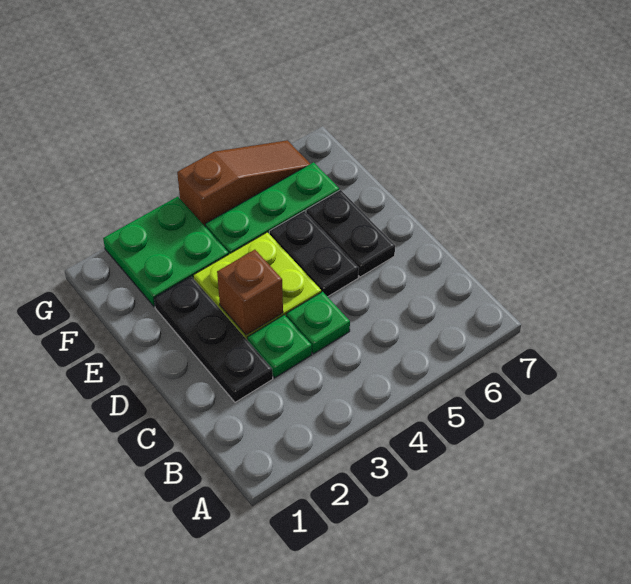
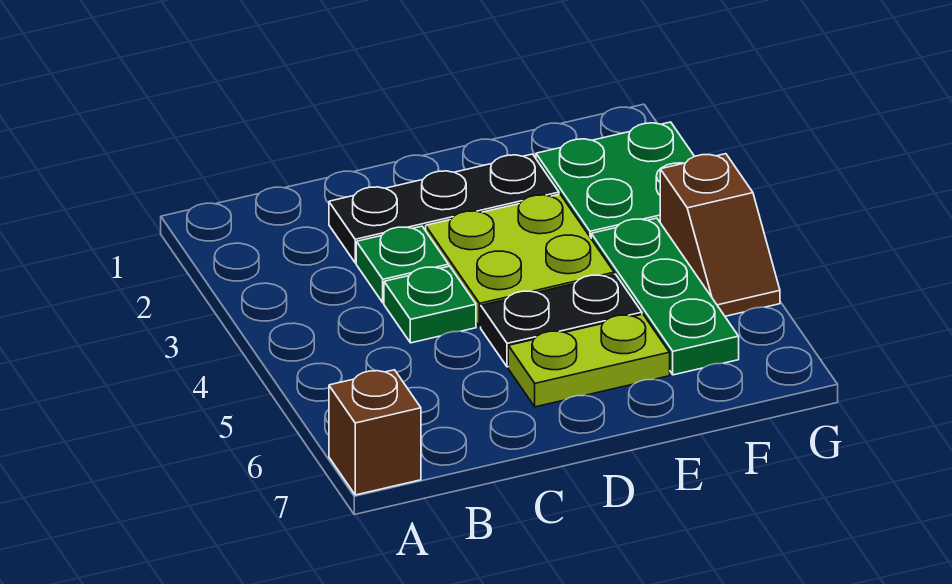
brown 1x1 brick [217,250,283,335] -> brown 1x1 brick moved to [329,370,421,495]
black 1x2 plate [306,190,395,277] -> lime 1x2 plate [508,314,670,407]
brown 1x3 slope [177,140,310,227] -> brown 1x2 slope [660,154,780,316]

